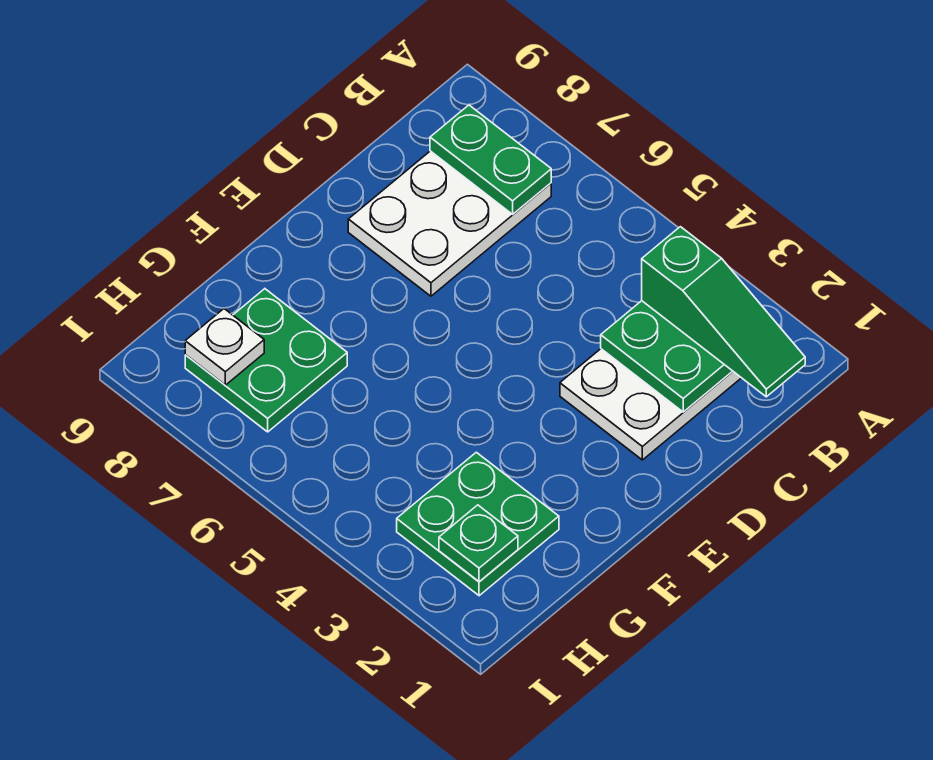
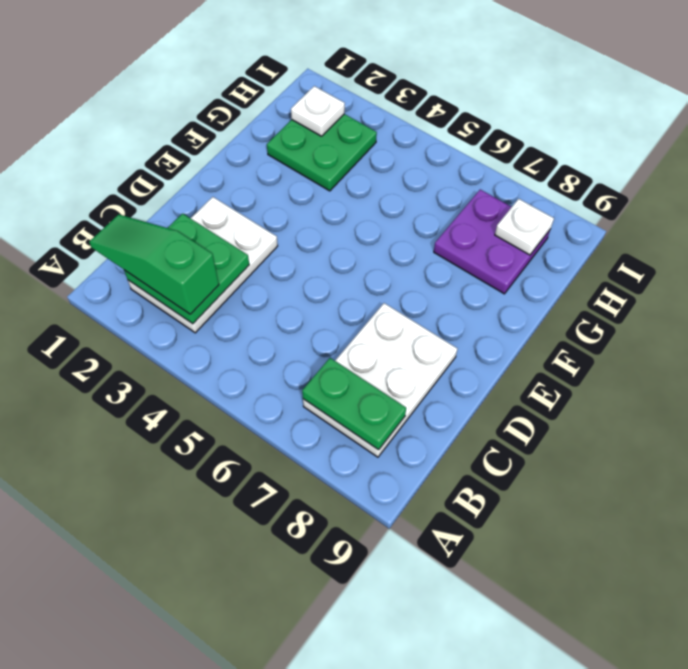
green 2x2 plate [185,289,347,432] -> purple 2x2 plate [434,190,550,294]
green 1x1 plate [439,505,518,582] -> white 1x1 plate [291,86,345,136]

